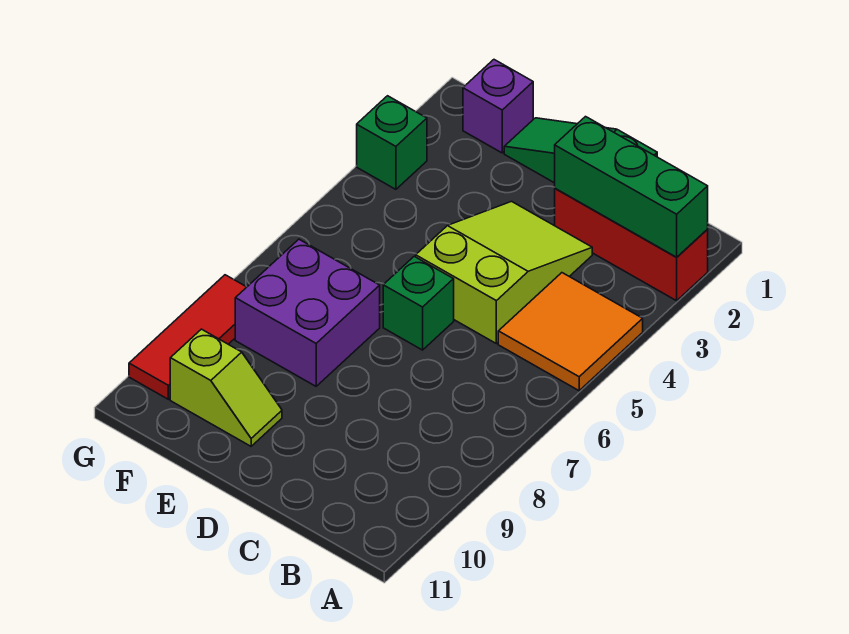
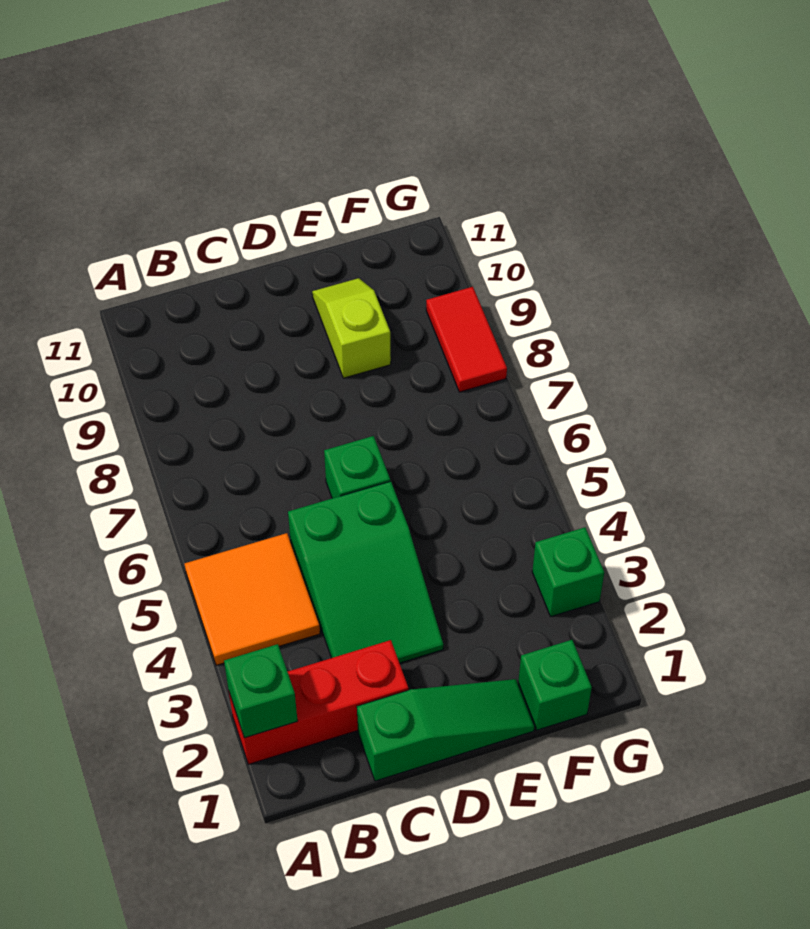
green 1x3 brick [555,117,708,257] -> green 1x1 brick [224,644,298,738]
lime 2x3 slope [416,201,592,344] -> green 2x3 slope [288,481,443,663]
purple 2x2 brick [235,239,380,386] -> none
lime 1x2 slope [170,329,282,446] -> lime 1x2 slope turned to [312,278,391,378]
purple 1x1 brick [463,60,533,153] -> green 1x1 brick [518,640,592,730]
red 1x3 tile [129,275,246,399] -> red 1x2 tile [426,287,507,392]

